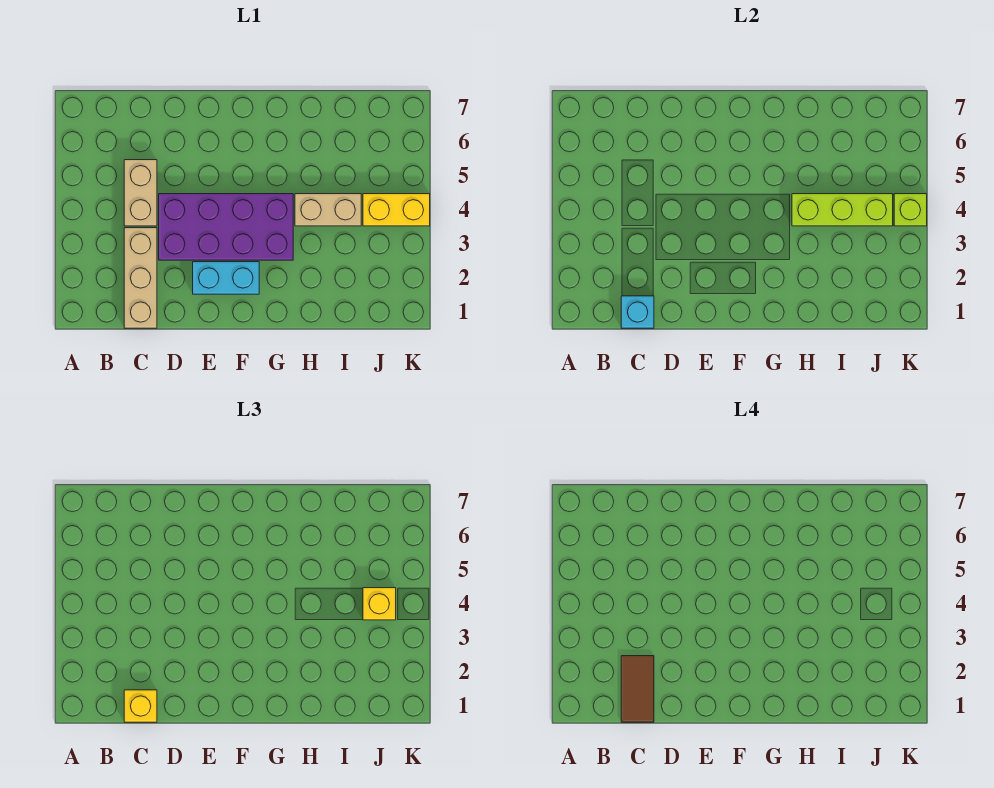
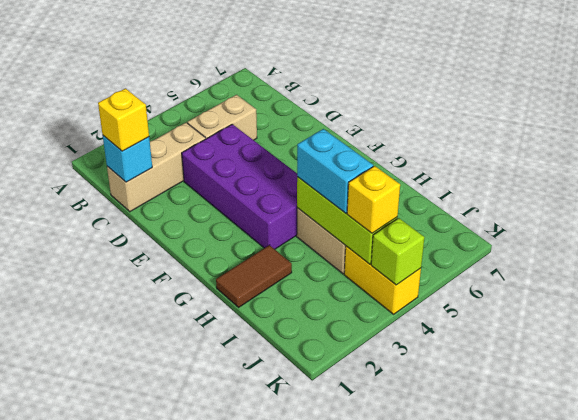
brown 1x2 tile [621,656,654,722] -> brown 1x2 tile moved to [216,245,292,307]
cyan 1x2 brick [193,262,259,294] -> cyan 1x2 brick moved to [297,129,373,213]

